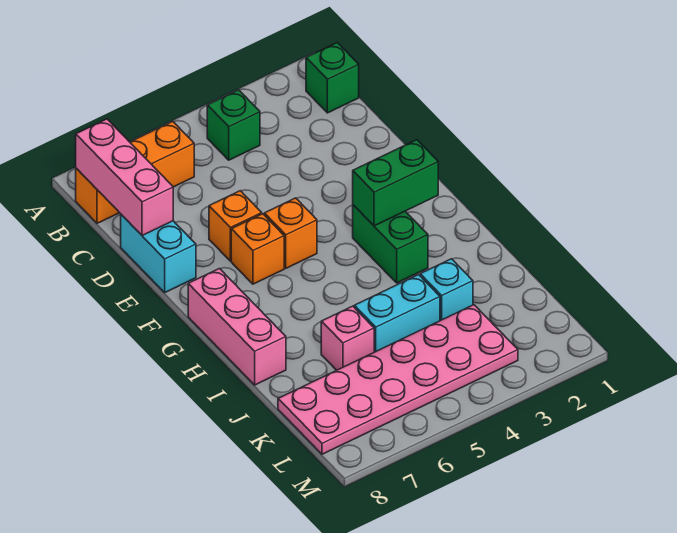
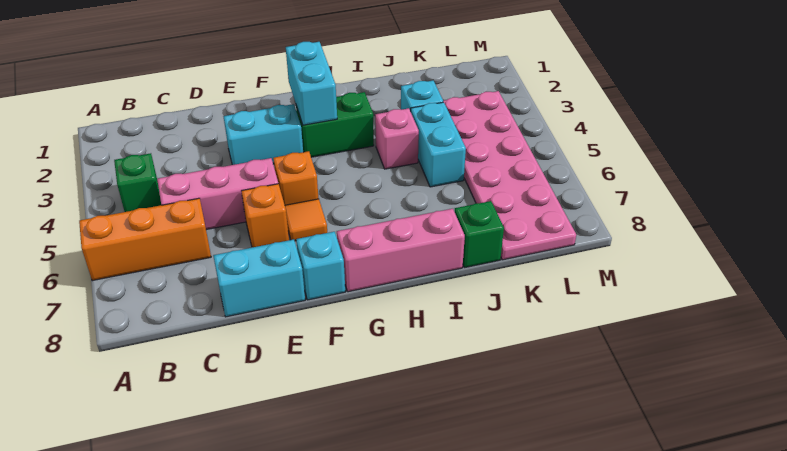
green 1x1 brick [306,43,359,113] -> green 1x1 brick moved to [455,201,504,268]
orange 1x3 brick [76,121,194,223] -> orange 1x3 brick turned to [79,198,211,281]
pink 1x3 brick [76,119,173,236] -> pink 1x3 brick moved to [157,158,278,230]
none -> cyan 1x2 brick [223,104,303,165]
orange 1x1 brick [231,214,284,284] -> orange 1x1 tile [285,199,327,241]
none -> cyan 1x1 brick [296,232,345,300]
green 1x2 brick [353,140,438,226] -> cyan 1x2 brick [286,42,337,125]
pink 1x1 brick [321,306,374,370] -> pink 1x1 brick moved to [375,108,419,169]

